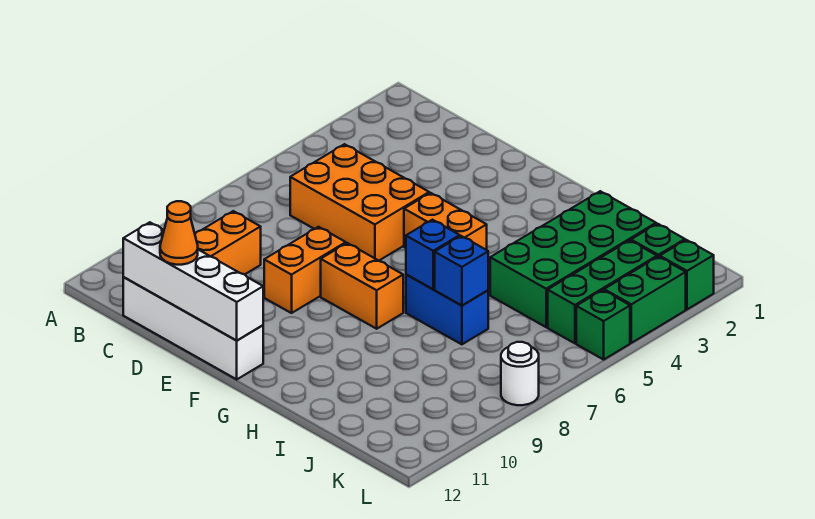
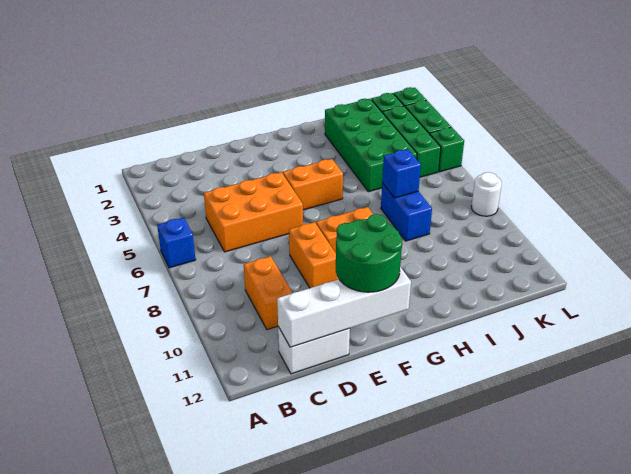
white 1x4 brick [123,277,263,379] -> white 1x2 brick [278,327,350,374]
orange 1x1 cone [160,201,198,265] -> none
none -> green 2x2 round brick [336,214,402,292]
blue 1x2 brick [406,275,488,344] -> blue 1x2 brick turned to [381,183,432,241]
blue 1x1 brick [406,220,460,289] -> blue 1x1 brick moved to [157,218,196,268]

